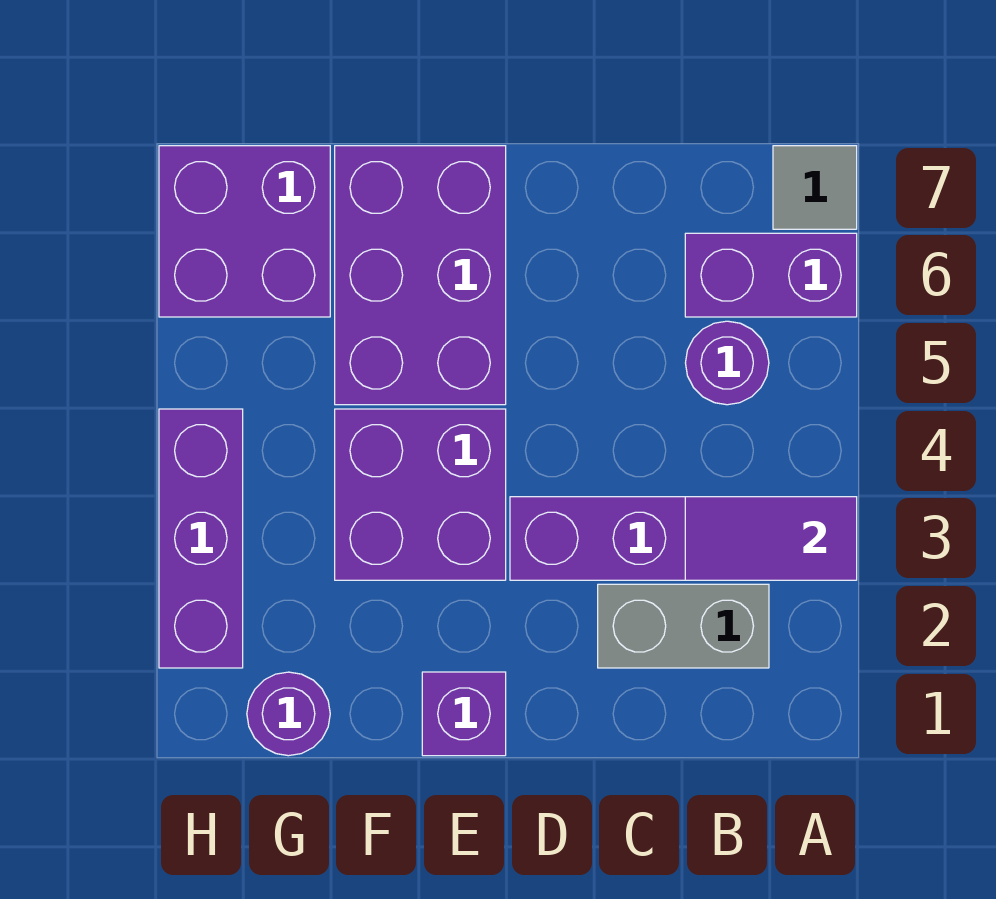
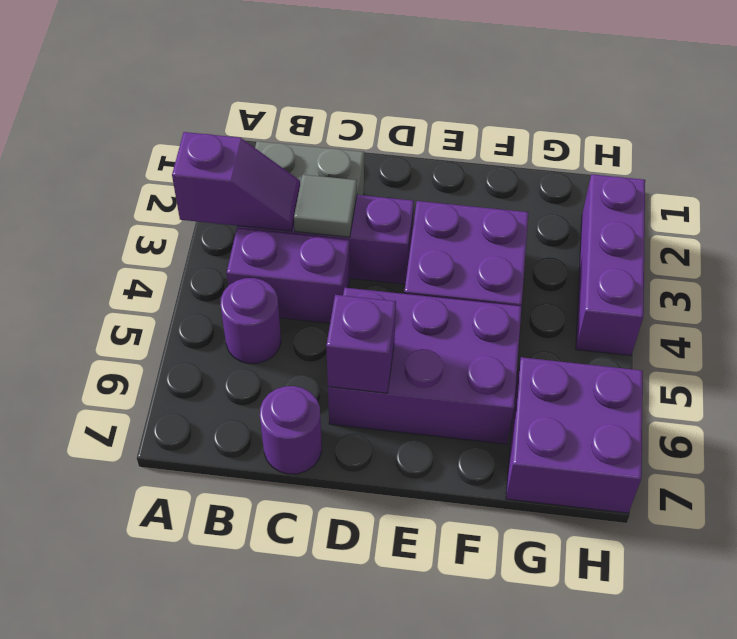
purple 1x2 tile [685,497,857,580] -> purple 1x2 slope [172,132,300,231]
purple 1x2 brick [685,233,857,317] -> purple 1x2 brick moved to [227,228,350,323]
grey 1x1 tile [773,146,857,229] -> grey 1x1 tile moved to [294,175,357,237]
purple 1x1 brick [422,672,506,756] -> purple 1x1 brick moved to [326,295,396,393]
purple 2x3 brick [335,146,506,405] -> purple 2x3 brick turned to [328,288,522,444]
purple 1x1 round brick [247,672,330,756] -> purple 1x1 round brick moved to [260,386,322,474]

